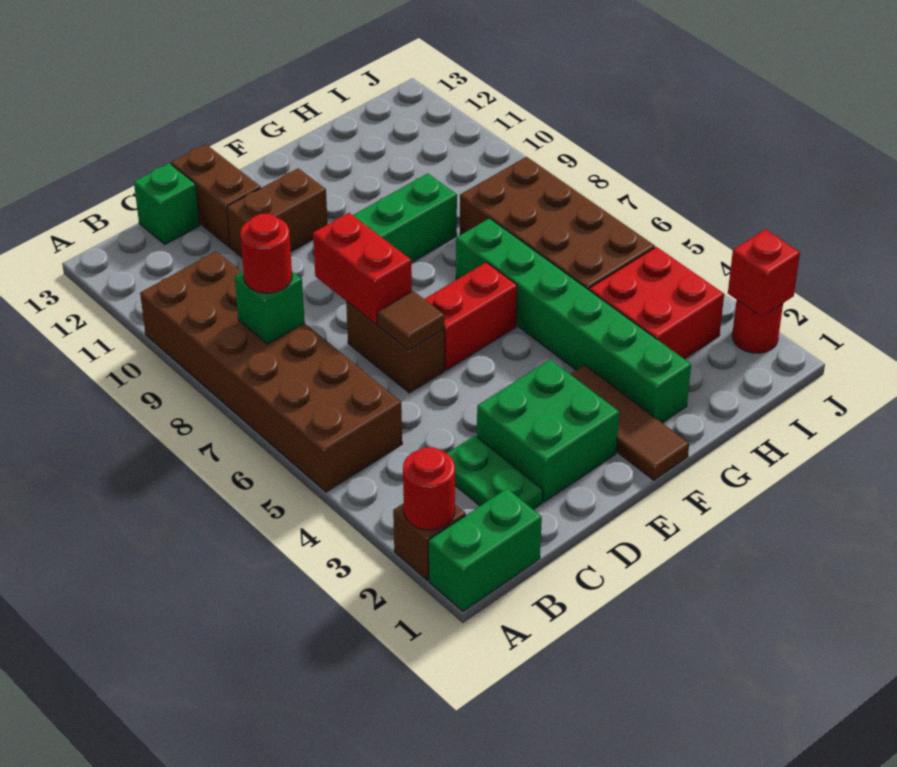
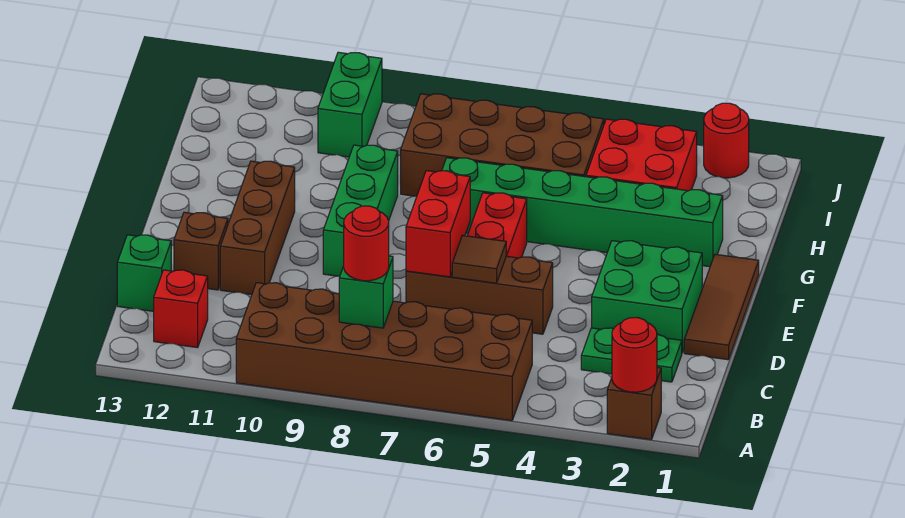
green 1x2 brick [429,489,542,611] -> green 1x2 brick moved to [318,52,382,157]
brown 1x2 brick [346,301,444,393] -> brown 1x3 brick [406,256,553,334]
red 1x2 brick [313,213,412,324] -> red 1x2 brick turned to [406,171,470,277]
brown 1x2 brick [227,168,328,257] -> brown 1x3 brick [220,161,295,295]
brown 1x2 brick [171,144,261,247] -> brown 1x1 brick [174,212,228,290]
brown 1x3 tile [570,365,689,480] -> brown 1x3 tile turned to [684,254,759,360]
red 1x1 brick [728,229,800,317] -> red 1x1 brick moved to [154,270,208,348]

